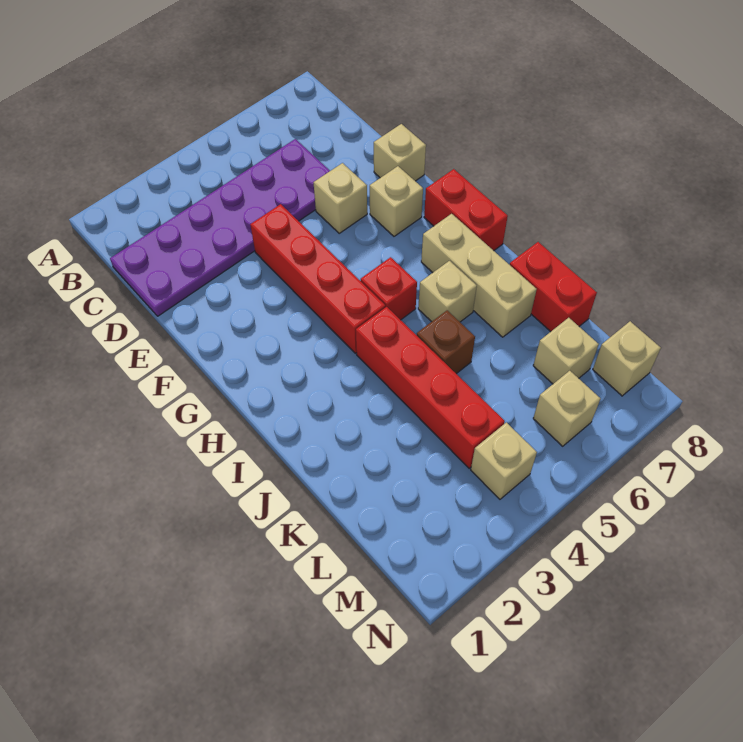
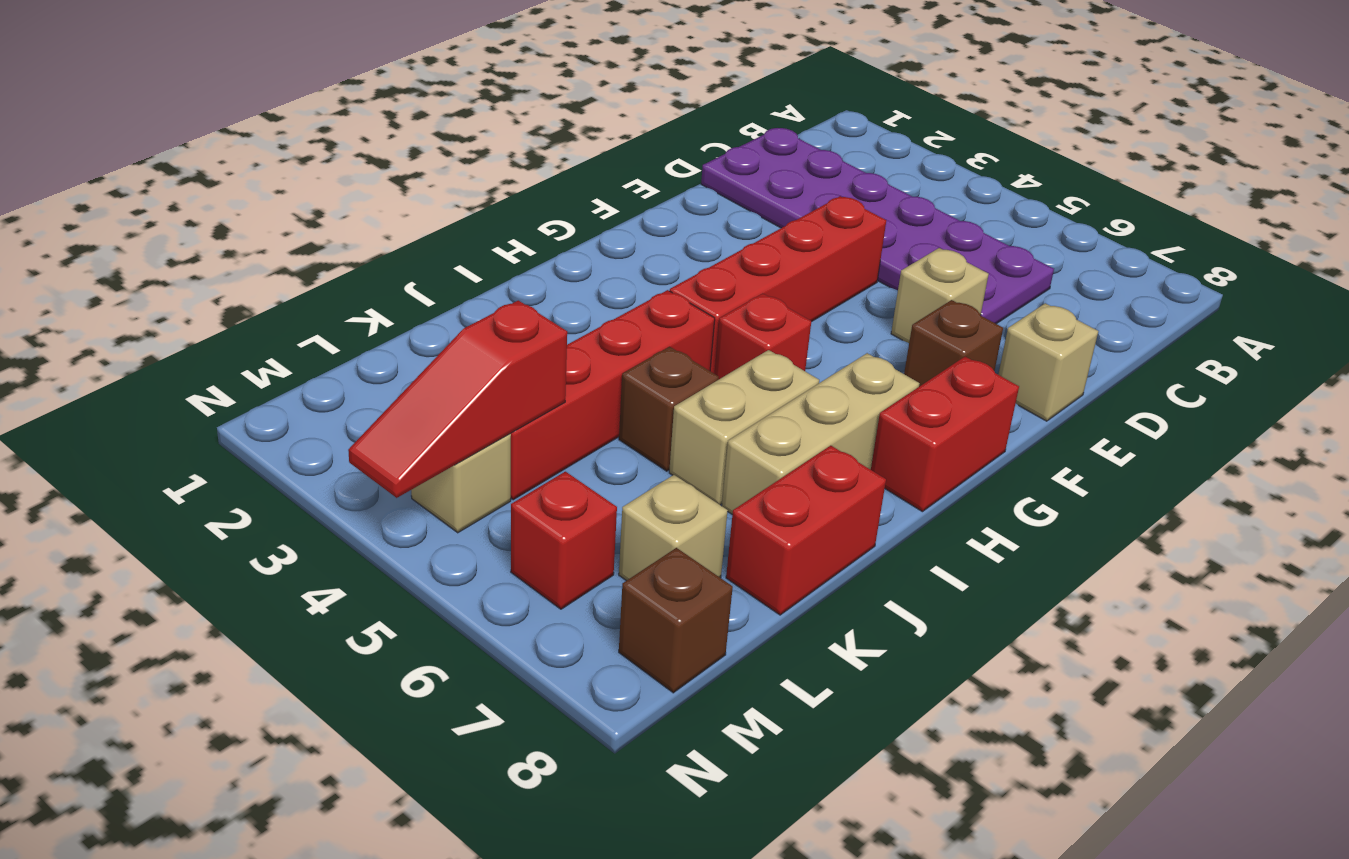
tan 1x1 brick [370,166,423,236] -> brown 1x1 brick [904,300,1003,387]
tan 1x1 brick [418,261,477,322] -> tan 1x2 brick [669,350,819,505]
none -> red 1x3 slope [348,300,567,498]
tan 1x1 brick [533,371,601,446] -> red 1x1 brick [511,472,617,609]
tan 1x1 brick [593,321,661,396] -> brown 1x1 brick [619,548,733,693]

